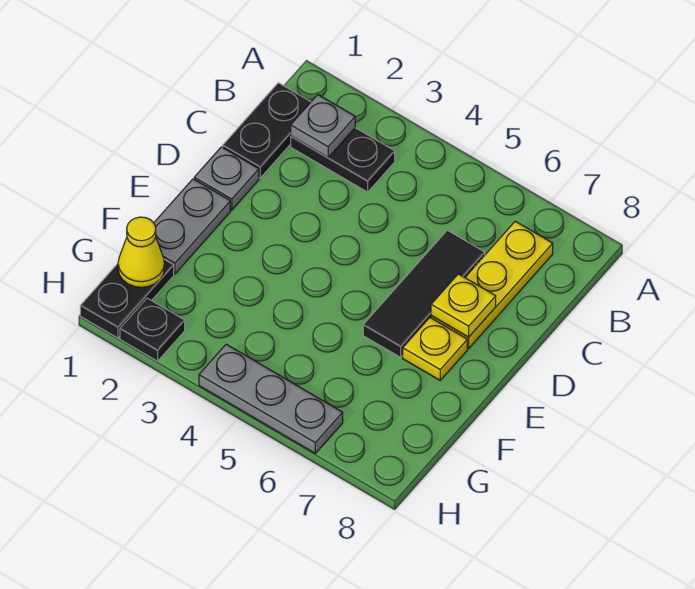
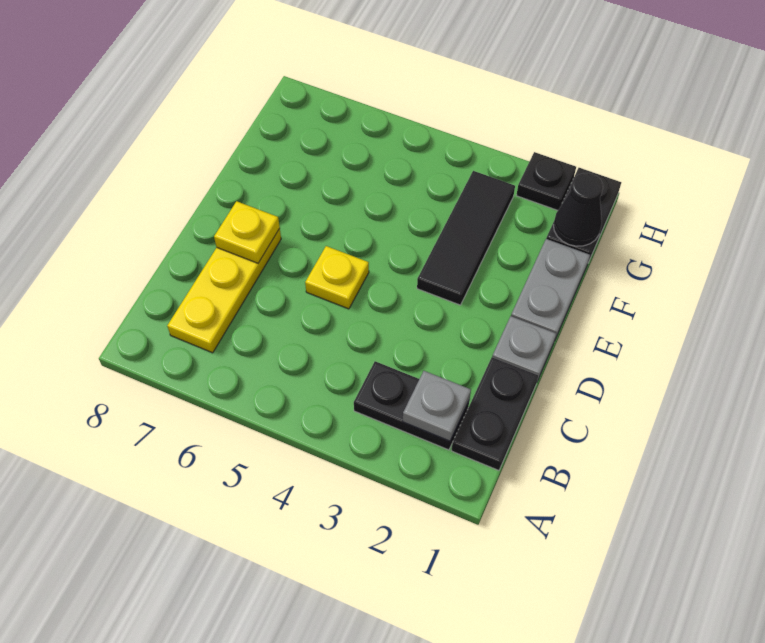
black 1x3 tile [363,230,485,357] -> black 1x3 tile moved to [417,171,515,305]
yellow 1x1 plate [403,318,467,380] -> yellow 1x1 plate moved to [305,246,369,309]
yellow 1x1 cone [118,217,164,288] -> black 1x1 cone [554,173,603,246]
grey 1x3 plate [199,344,343,453] -> none

